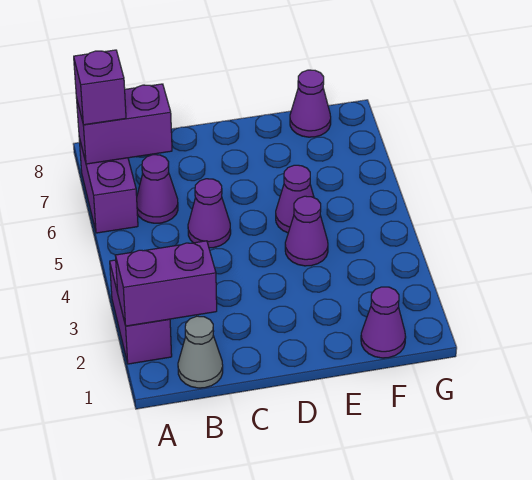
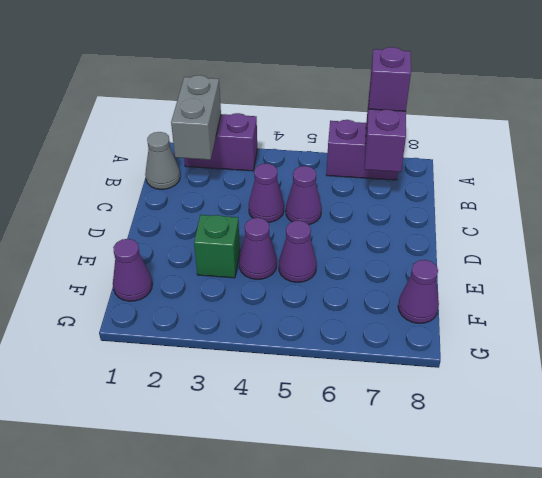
purple 1x2 brick [115,241,217,326] -> grey 1x2 brick [171,75,221,160]
purple 1x1 cone [137,155,178,223] -> purple 1x1 cone moved to [249,163,284,222]
none -> green 1x1 brick [194,215,240,278]

